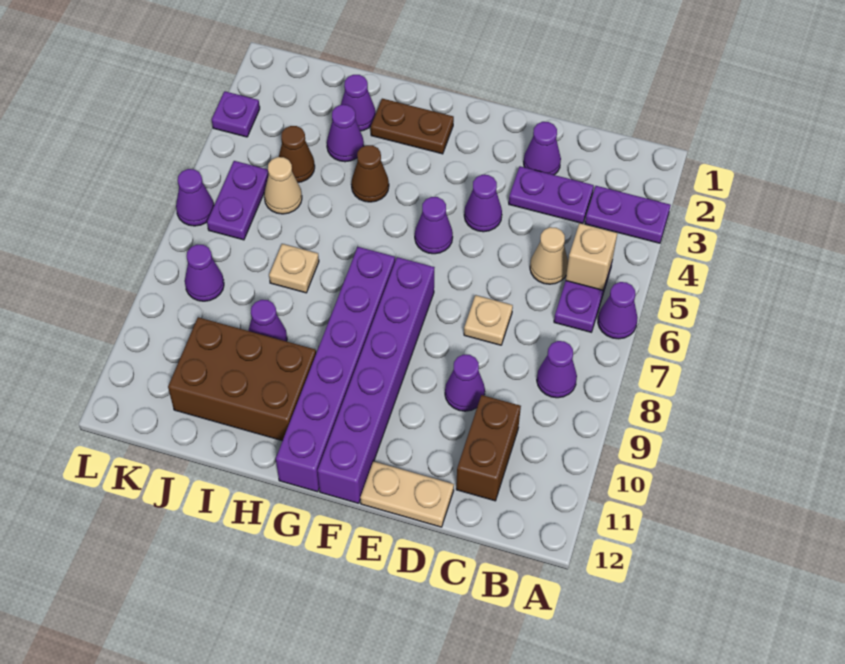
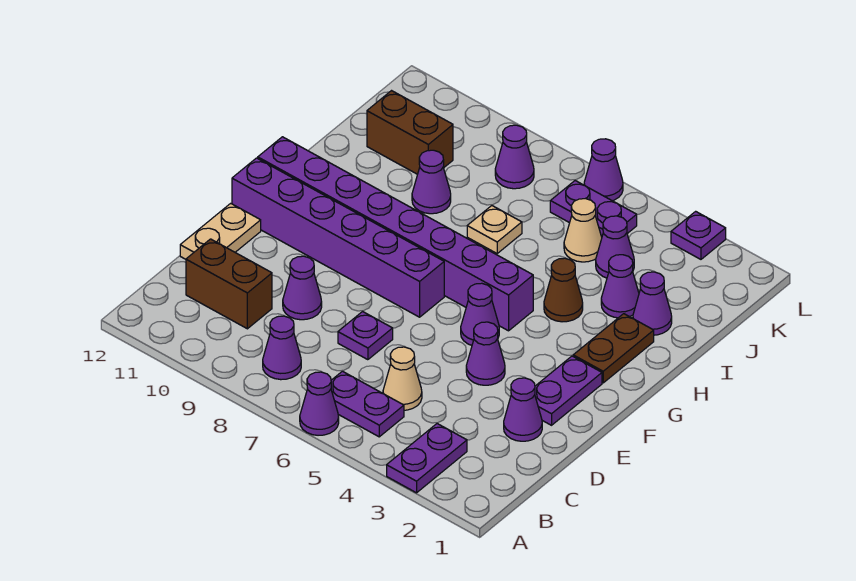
tan 1x1 brick [566,223,617,290] -> none
purple 1x2 plate [509,166,594,224] -> purple 1x2 plate moved to [535,356,602,425]
tan 1x1 plate [464,295,513,345] -> purple 1x1 plate [338,312,393,360]
purple 1x6 brick [276,247,395,492] -> purple 1x8 brick [258,137,533,331]
brown 2x3 brick [168,317,316,441] -> brown 1x2 brick [367,91,453,174]
brown 1x1 cone [279,126,315,182] -> purple 1x1 cone [596,216,634,278]

